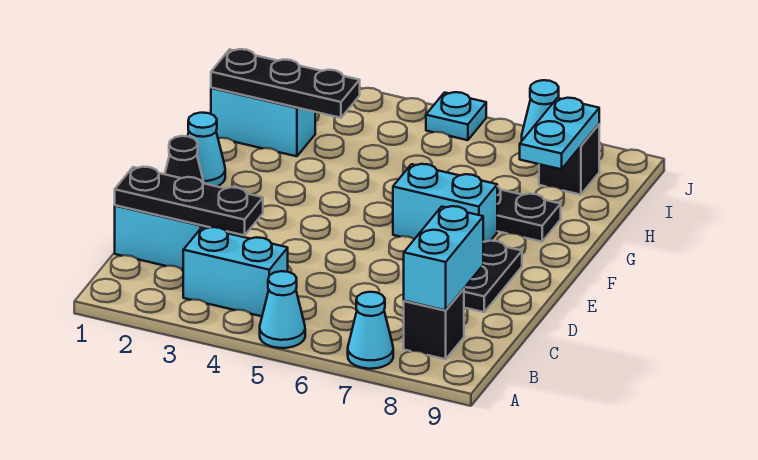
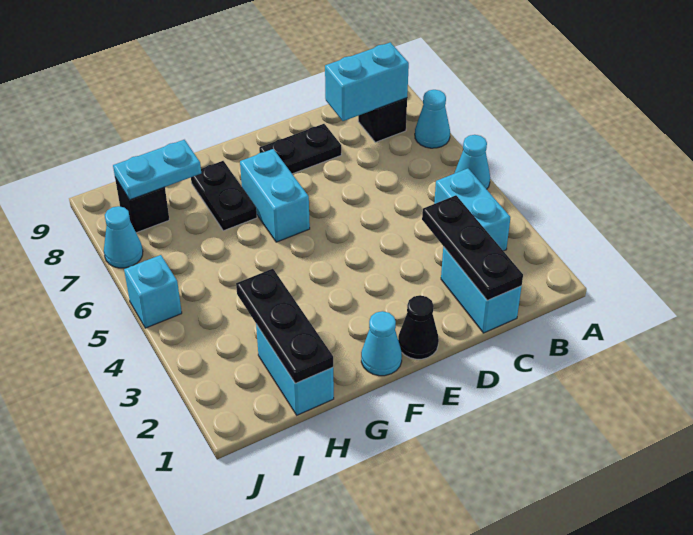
cyan 1x1 plate [426,92,486,140] -> cyan 1x1 brick [124,255,182,328]

